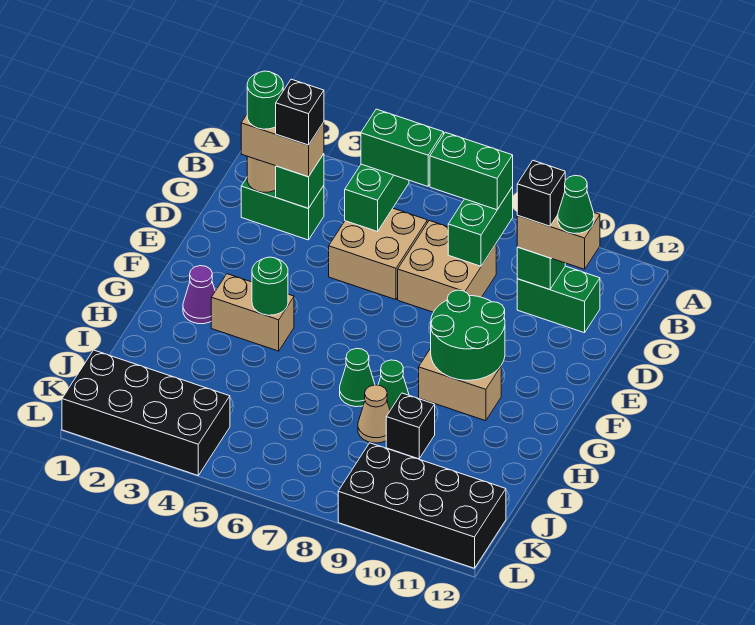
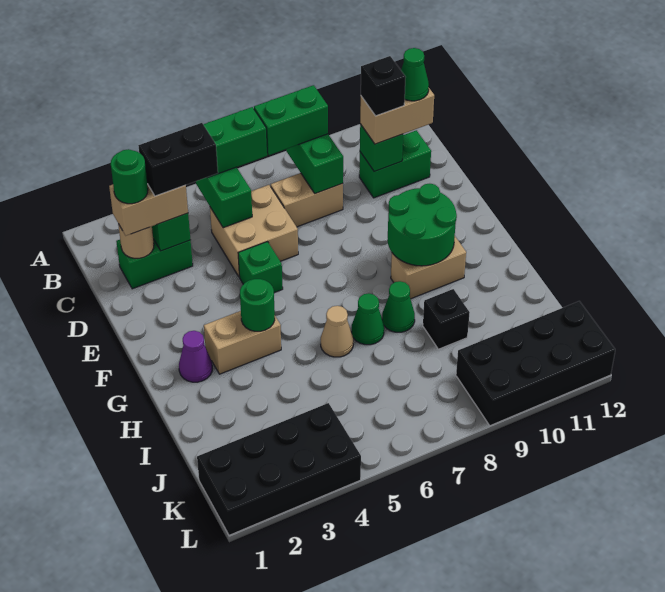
black 1x1 brick [276,79,324,145] -> black 1x2 brick [138,123,218,196]
tan 2x2 brick [398,221,496,312] -> tan 1x2 brick [271,173,343,227]
none -> green 1x1 brick [238,242,283,293]
tan 1x1 cone [358,385,390,443] -> tan 1x1 cone moved to [321,306,353,357]

